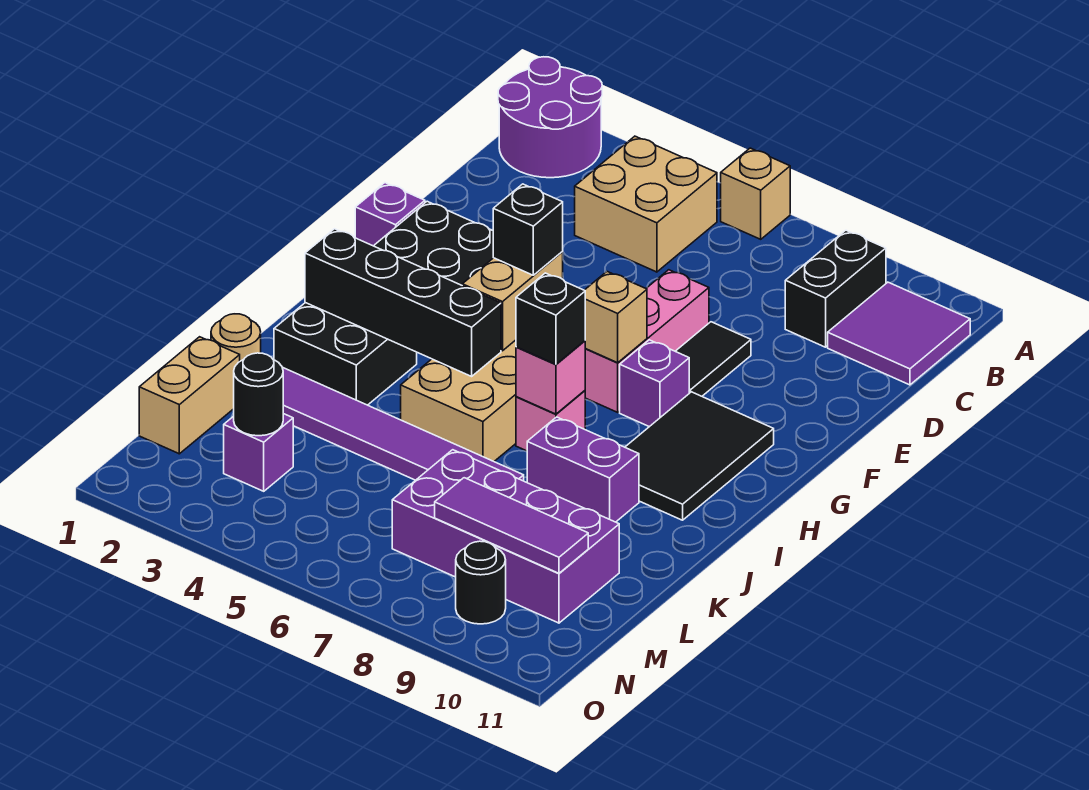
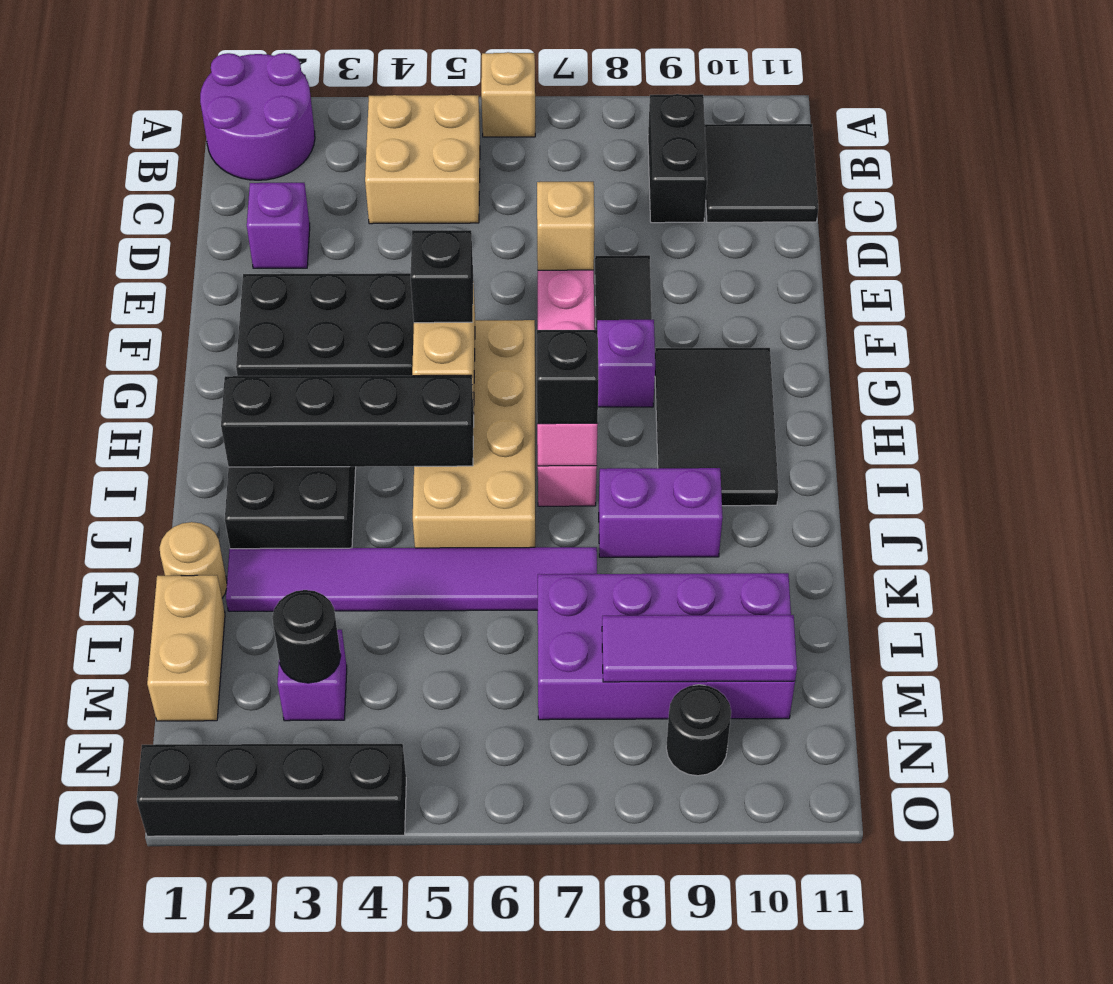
purple 2x2 tile [828,282,970,385] -> black 2x2 tile [705,124,818,222]
purple 1x1 brick [355,183,425,246] -> purple 1x1 brick moved to [247,183,310,268]
tan 1x1 brick [585,272,647,363] -> tan 1x1 brick moved to [537,182,594,270]
none -> black 1x4 brick [137,744,406,836]

